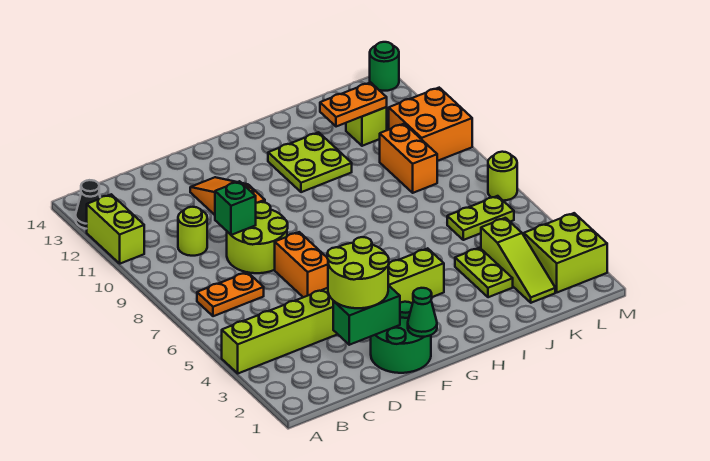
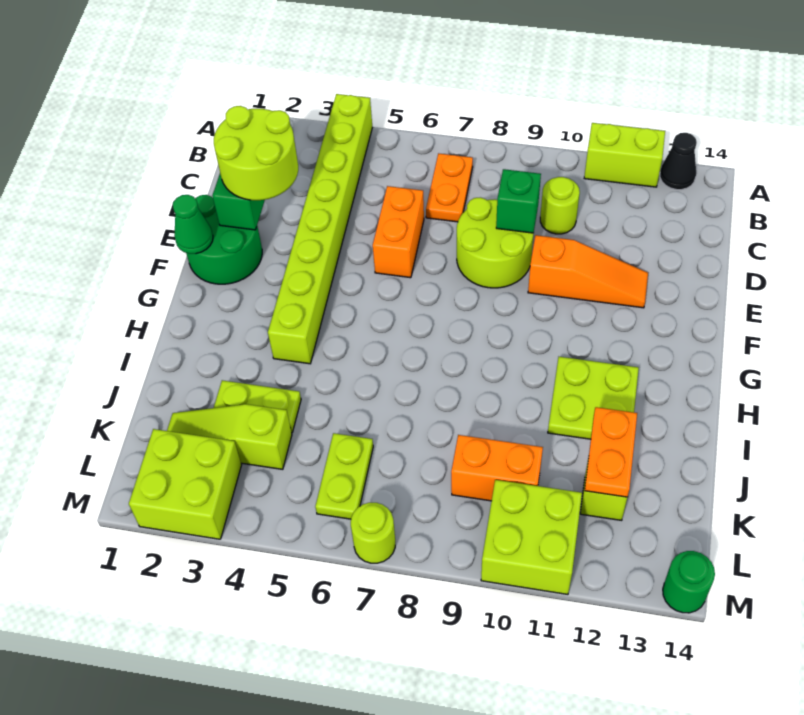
orange 1x2 brick [275,232,328,297] -> orange 1x2 brick turned to [373,186,424,278]
orange 2x2 brick [389,88,472,161] -> lime 2x2 brick [481,480,582,594]

